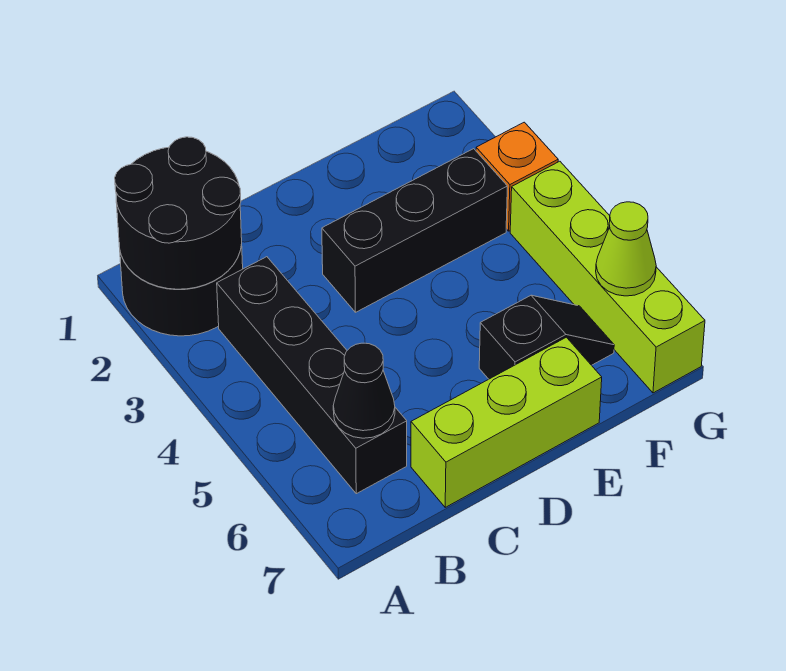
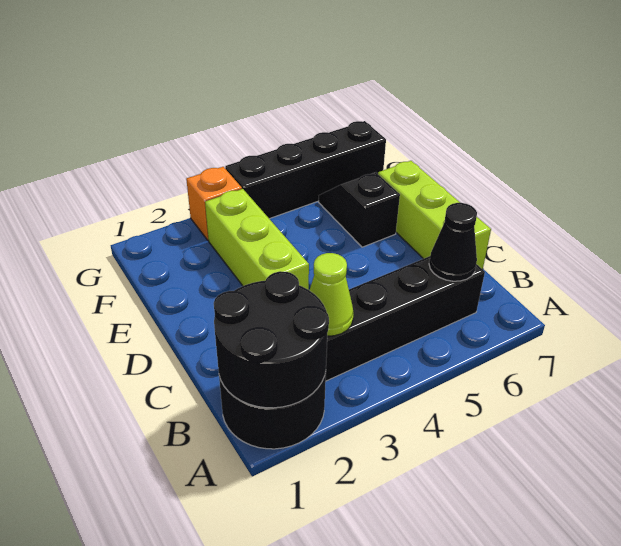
black 1x3 brick [322,149,507,312] -> lime 1x3 brick [205,189,309,290]
lime 1x4 brick [510,161,705,393] -> black 1x4 brick [225,121,386,219]
lime 1x1 cone [596,202,656,296] -> lime 1x1 cone moved to [309,253,354,336]

